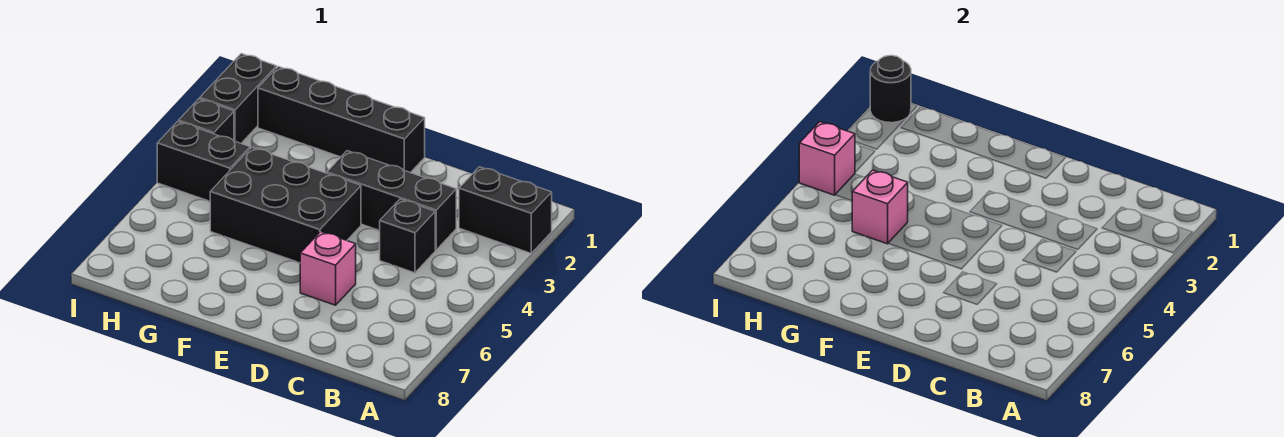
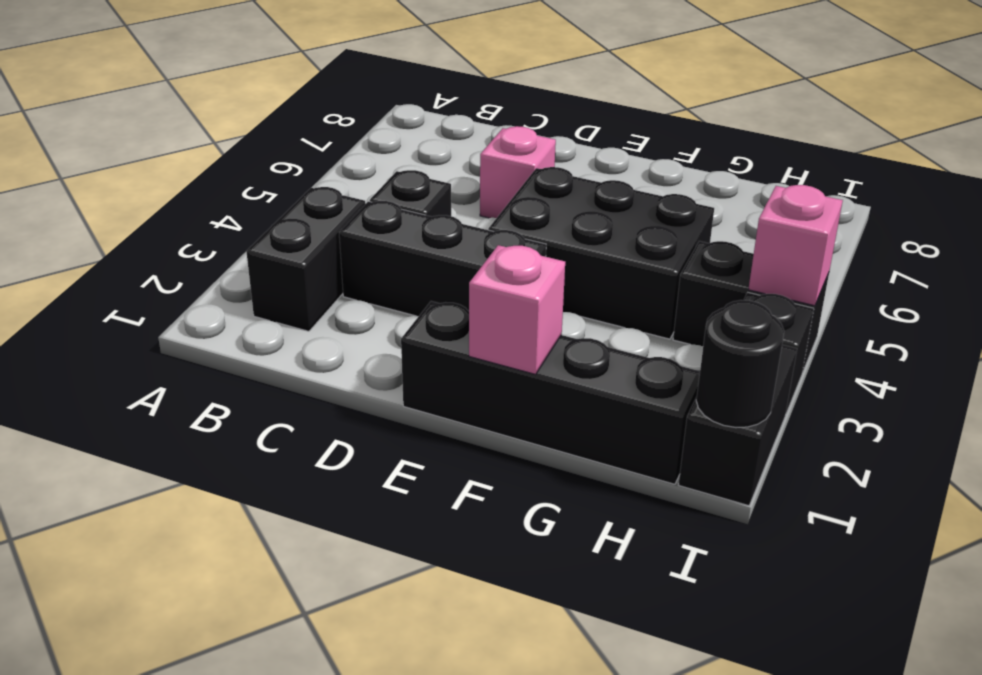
black 1x2 brick [459,167,552,253] -> black 1x2 brick turned to [246,187,366,331]
pink 1x1 brick [852,170,908,244] -> pink 1x1 brick moved to [469,245,565,374]

